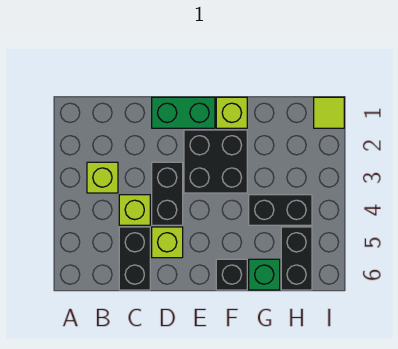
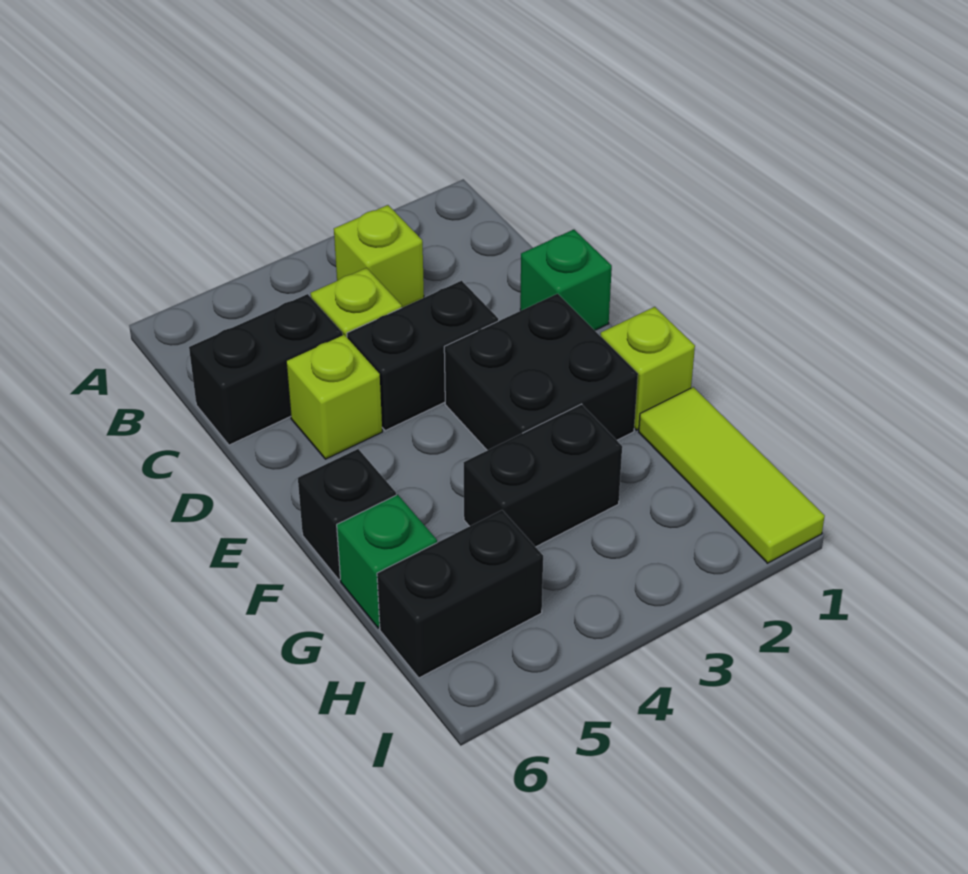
green 1x2 brick [152,97,215,128] -> green 1x1 brick [520,230,612,330]
black 1x2 brick [249,195,312,225] -> black 1x2 brick turned to [464,404,622,547]
lime 1x1 tile [314,97,344,128] -> lime 1x3 tile [639,387,825,563]

